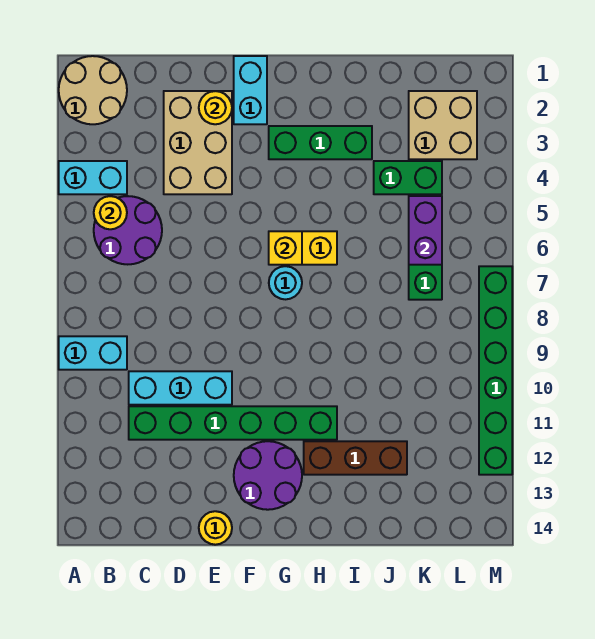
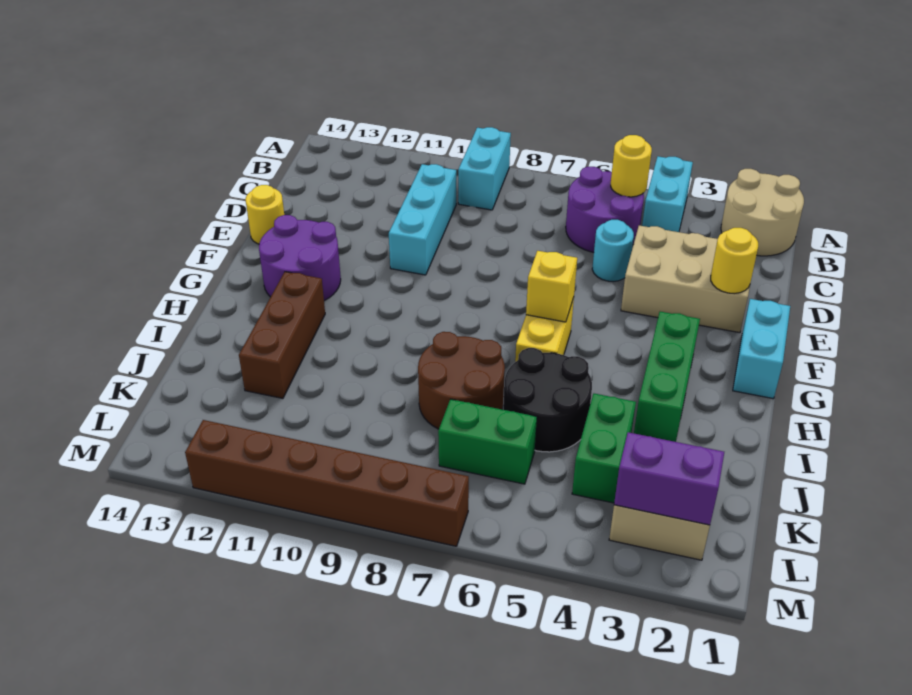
green 1x6 brick [129,406,337,440] -> none
cyan 1x2 brick [234,56,267,124] -> cyan 1x2 brick turned to [733,299,790,399]
cyan 1x1 round brick [269,266,302,299] -> cyan 1x1 round brick moved to [592,220,634,282]
none -> black 2x2 round brick [503,348,592,452]
none -> brown 2x2 round brick [418,332,505,429]
purple 1x2 brick [409,196,442,265] -> purple 1x2 brick moved to [614,432,724,525]
green 1x6 brick [479,266,512,475] -> brown 1x6 brick [185,420,469,546]

